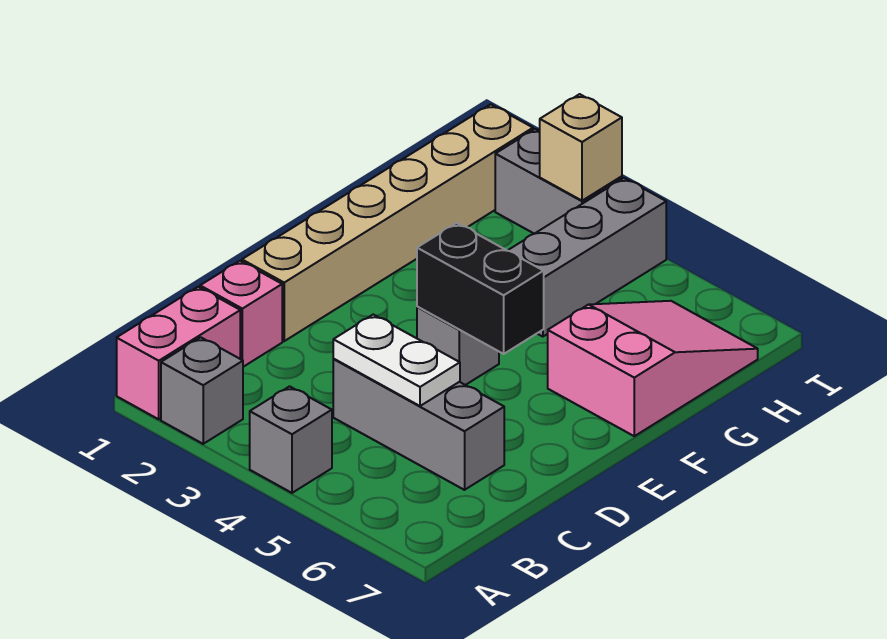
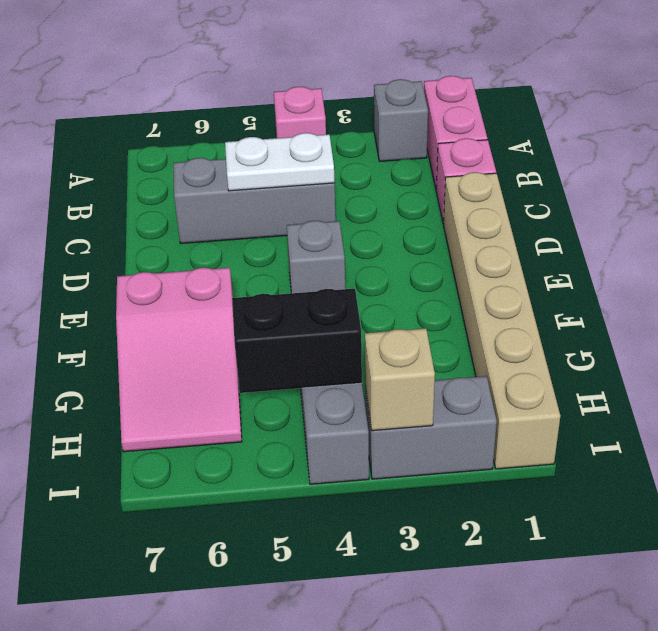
grey 1x1 brick [250,386,332,493] -> pink 1x1 brick [274,87,326,138]
black 1x2 brick [417,223,544,354] -> black 1x2 brick moved to [232,289,362,393]

